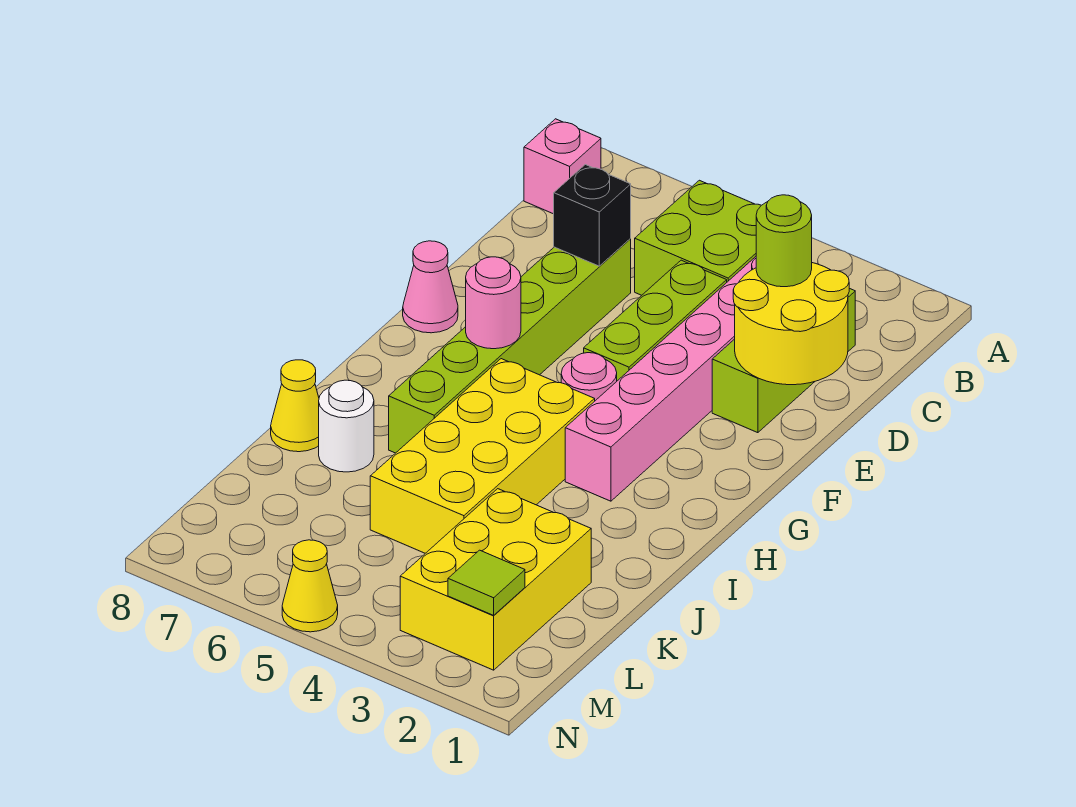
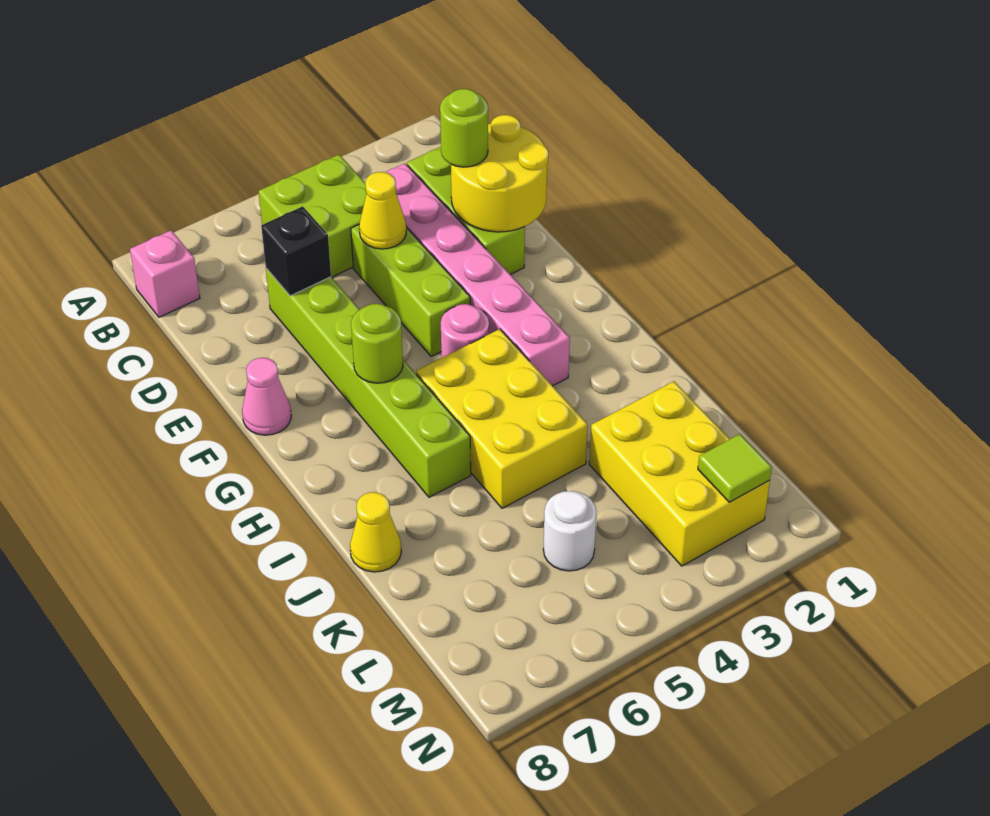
pink 1x1 round brick [466,257,521,349] -> lime 1x1 round brick [351,304,403,383]
yellow 2x4 brick [370,359,595,553] -> yellow 2x3 brick [416,329,588,508]
white 1x1 round brick [319,380,374,472] -> white 1x1 round brick moved to [543,491,596,571]
yellow 1x1 cone [282,540,338,632] -> yellow 1x1 cone moved to [359,172,406,249]

